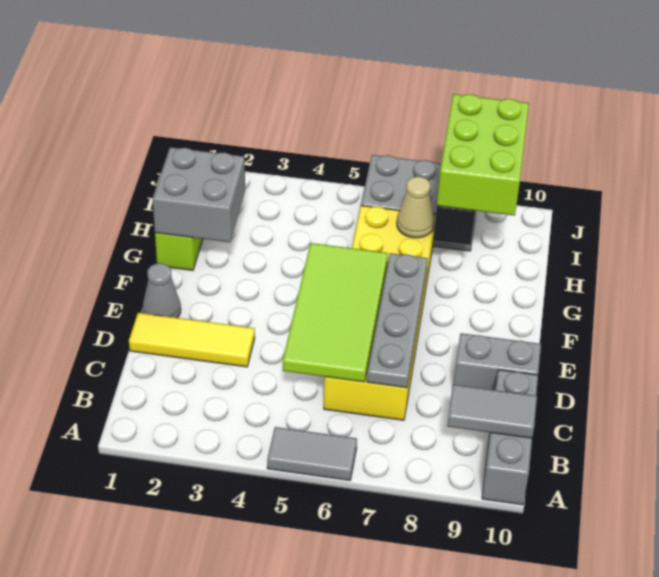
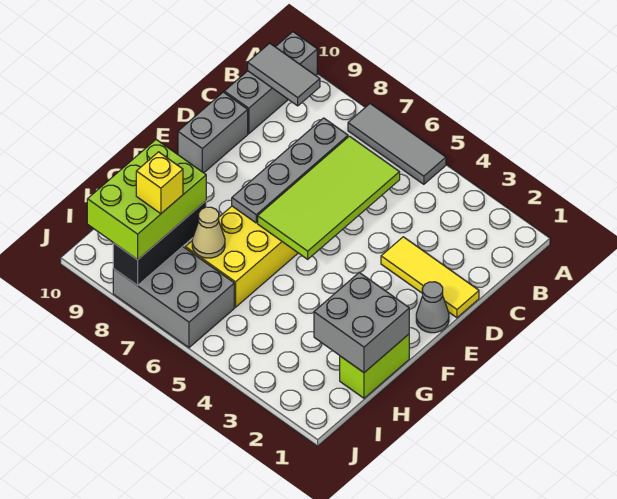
grey 1x2 tile [267,427,357,480] -> grey 1x3 tile [348,104,446,184]
grey 1x2 brick [454,333,541,390] -> grey 1x2 brick turned to [178,92,248,173]
none -> yellow 1x1 brick [136,152,183,214]

